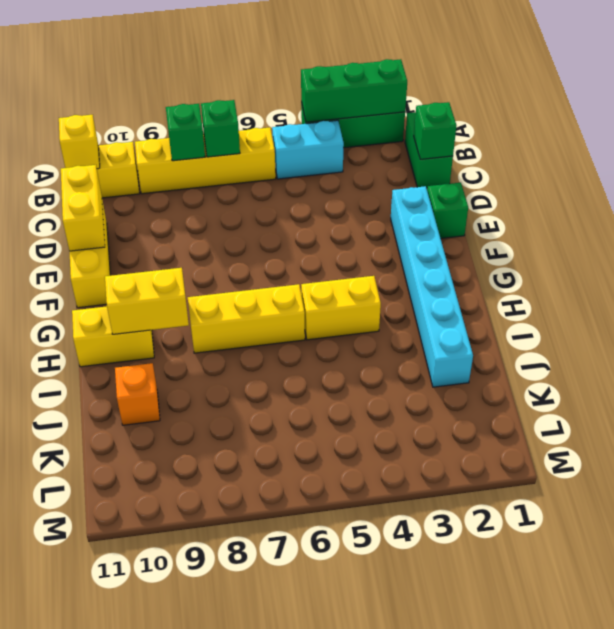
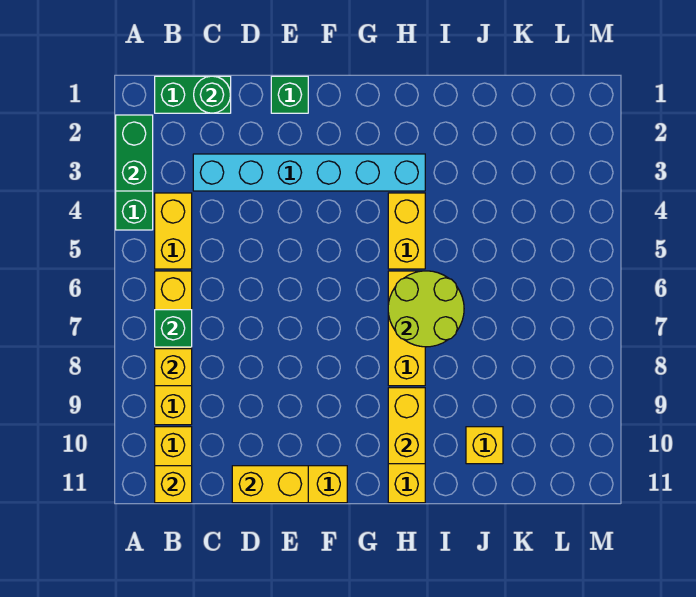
green 1x3 brick [301,59,407,122] -> green 1x2 brick [116,115,153,191]
cyan 1x2 brick [272,120,344,179] -> yellow 1x2 brick [155,193,192,269]
green 1x1 brick [166,104,205,161] -> yellow 1x1 brick [155,349,192,386]
green 1x1 brick [414,102,457,159] -> green 1x1 round brick [194,76,231,113]
cyan 1x6 brick [391,186,473,387] -> cyan 1x6 brick moved to [193,154,425,191]
none -> lime 2x2 round brick [388,271,464,347]
orange 1x1 brick [115,363,160,425] -> yellow 1x1 brick [466,427,503,464]

